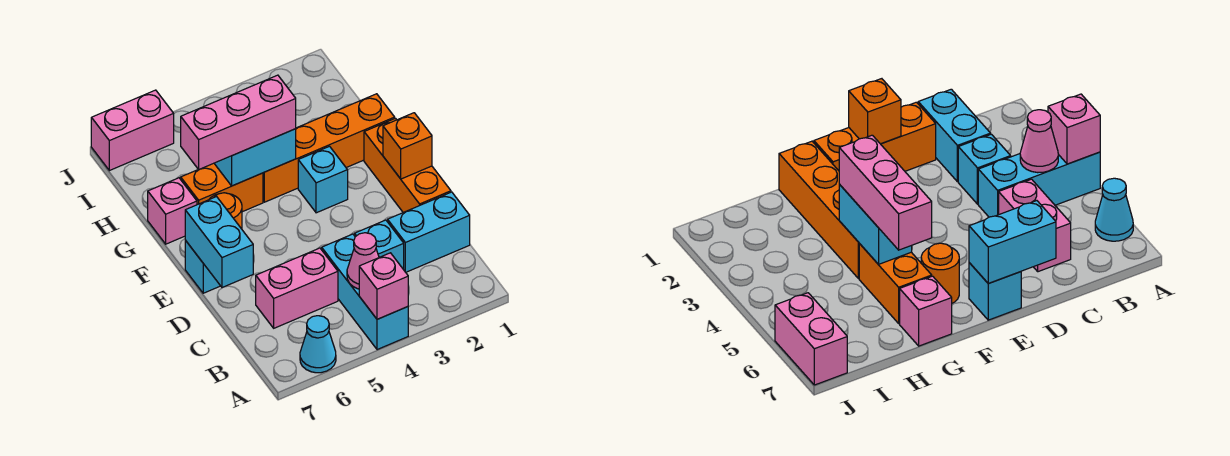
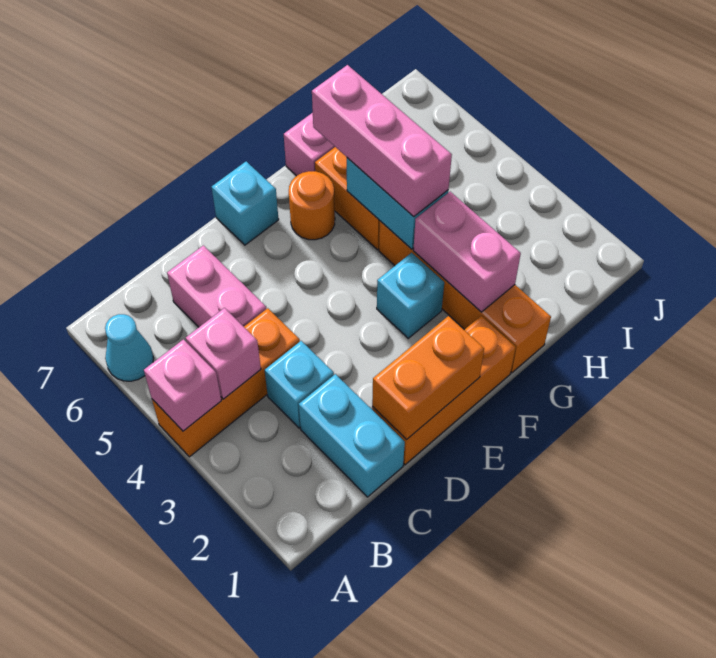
cyan 1x3 brick [322,234,408,350] -> orange 1x3 brick [152,308,300,457]
pink 1x1 cone [347,233,379,289] -> pink 1x1 brick [186,308,261,399]
cyan 1x2 brick [185,197,253,288] -> none
orange 1x1 brick [383,113,432,179] -> orange 1x2 brick [372,316,484,440]
pink 1x2 brick [91,90,174,171] -> pink 1x2 brick moved to [413,192,521,312]

